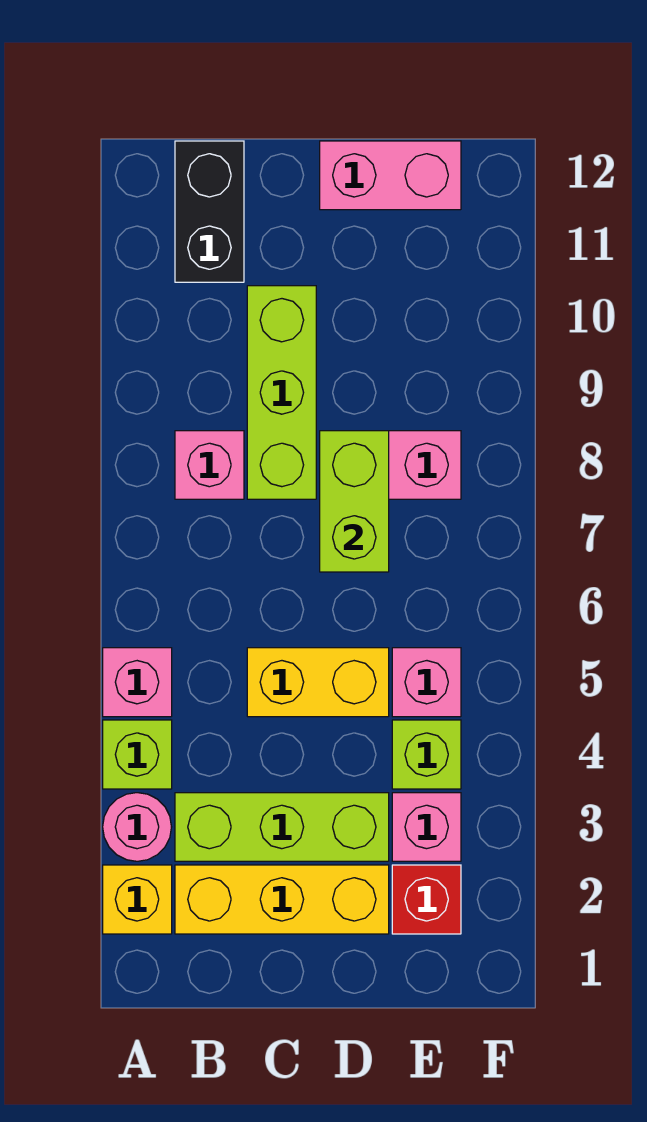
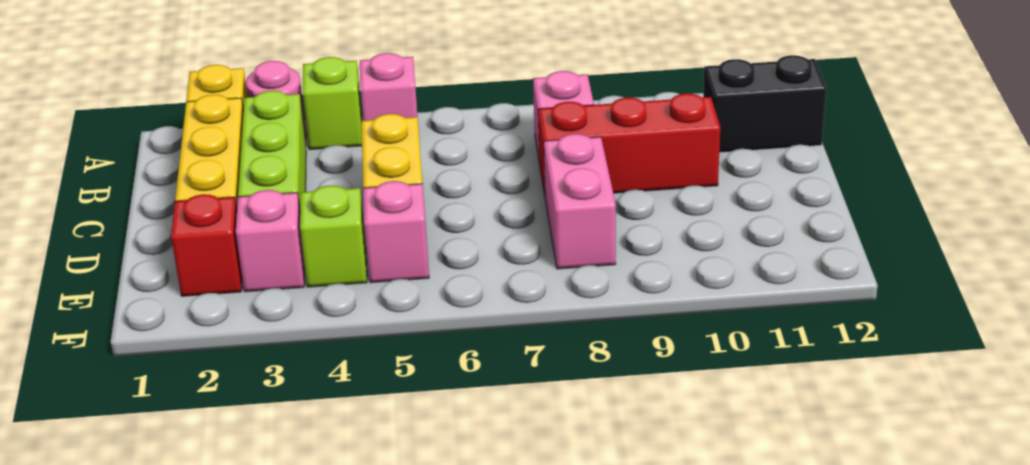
lime 1x3 brick [247,286,316,499] -> red 1x3 brick [538,94,720,195]
lime 1x2 brick [320,431,389,572] -> none
pink 1x2 brick [320,141,461,210] -> none

